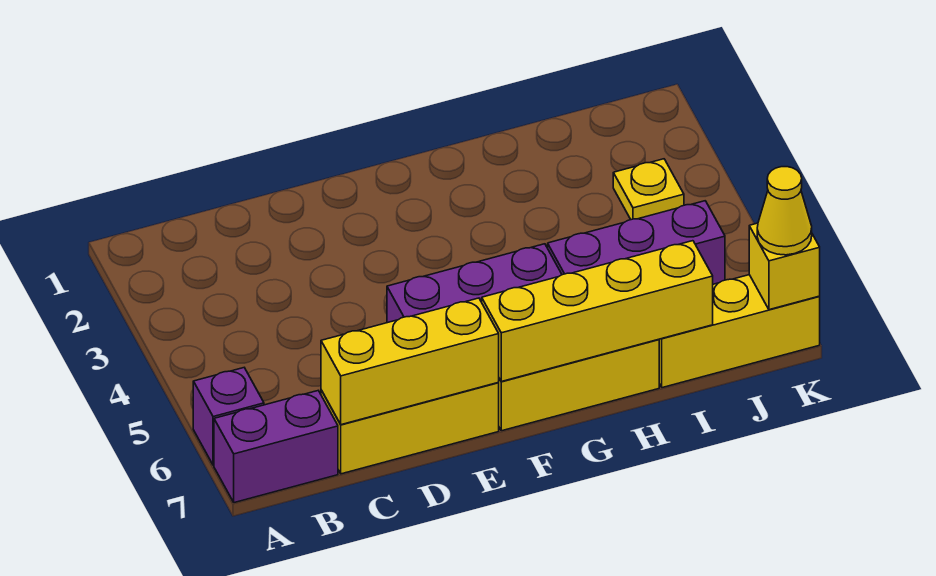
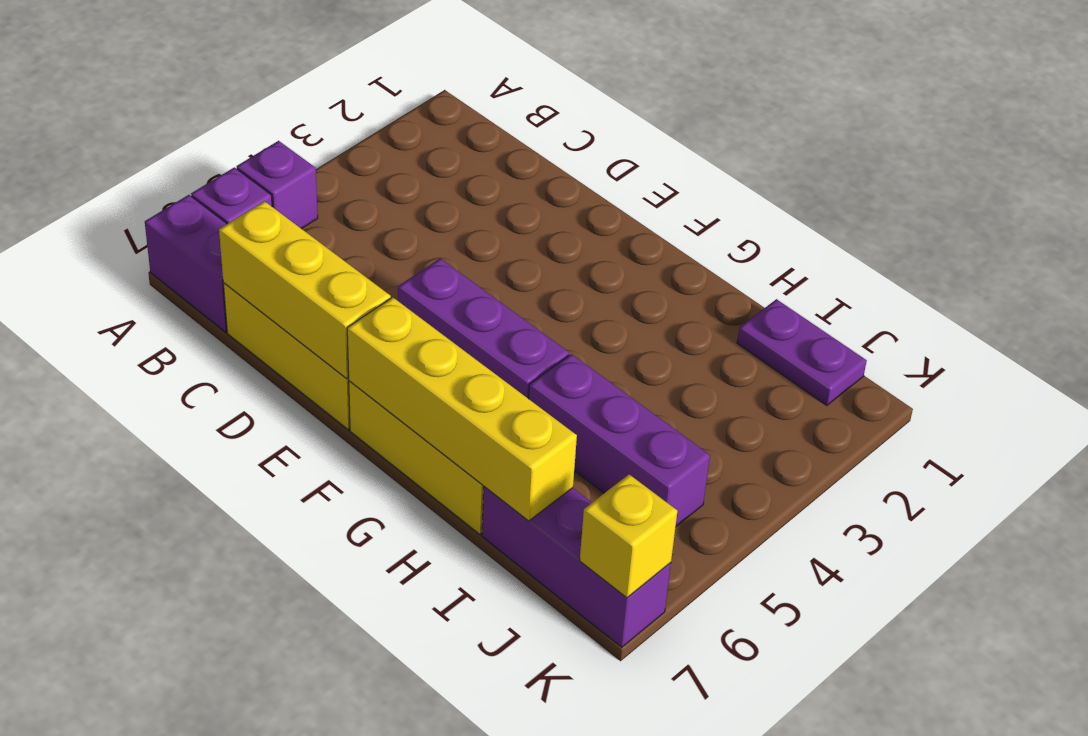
none -> purple 1x1 brick [237,141,318,229]
none -> purple 1x2 plate [737,299,867,405]
yellow 1x3 brick [659,275,820,388] -> purple 1x3 brick [482,487,671,647]
yellow 1x1 plate [613,159,684,220] -> none
yellow 1x1 cone [757,167,812,255] -> none

